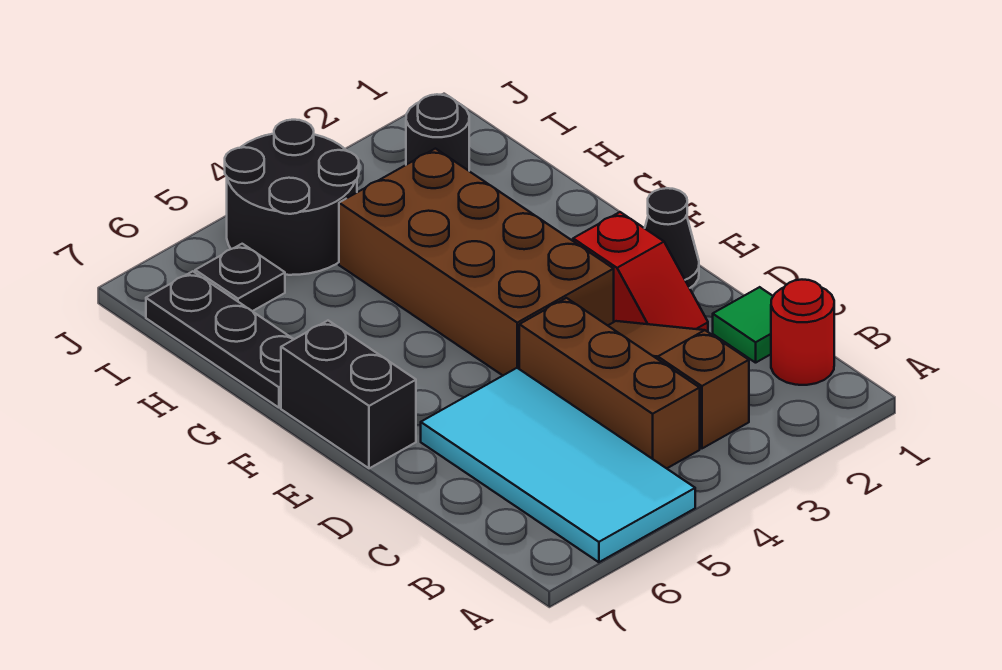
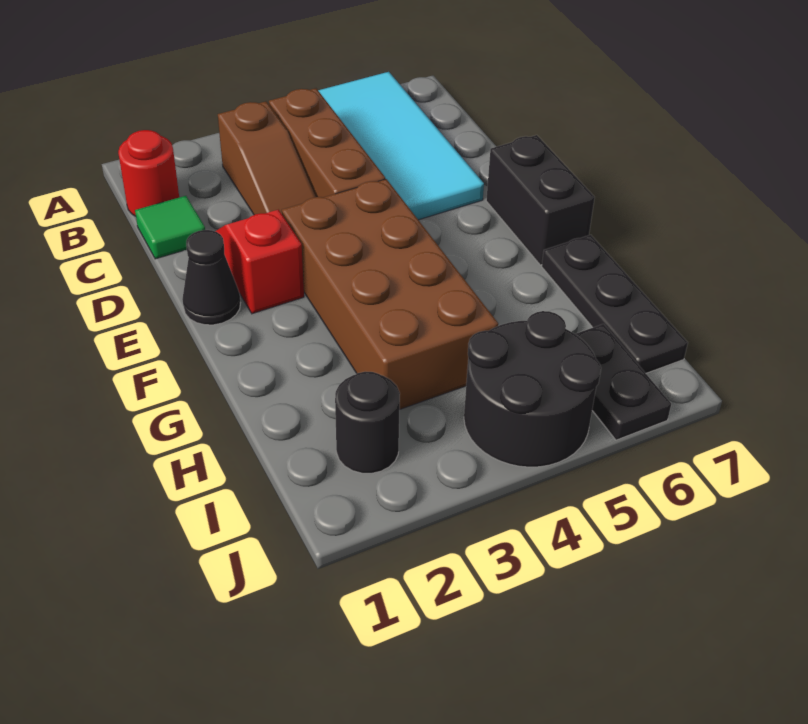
black 1x1 plate [195,244,285,311] -> black 1x2 plate [576,324,671,440]

